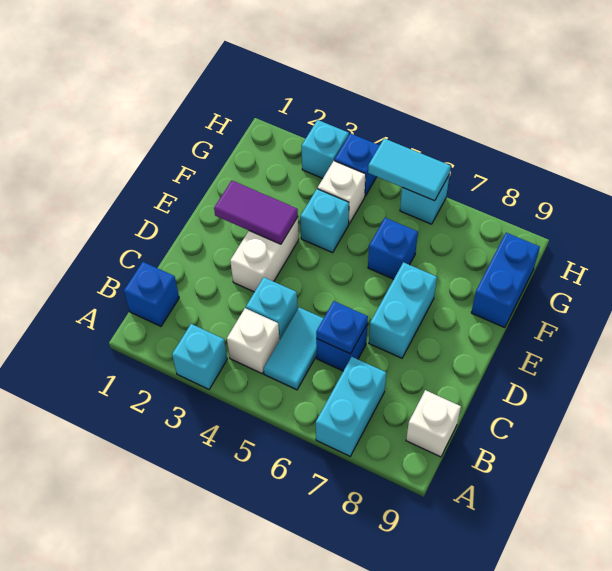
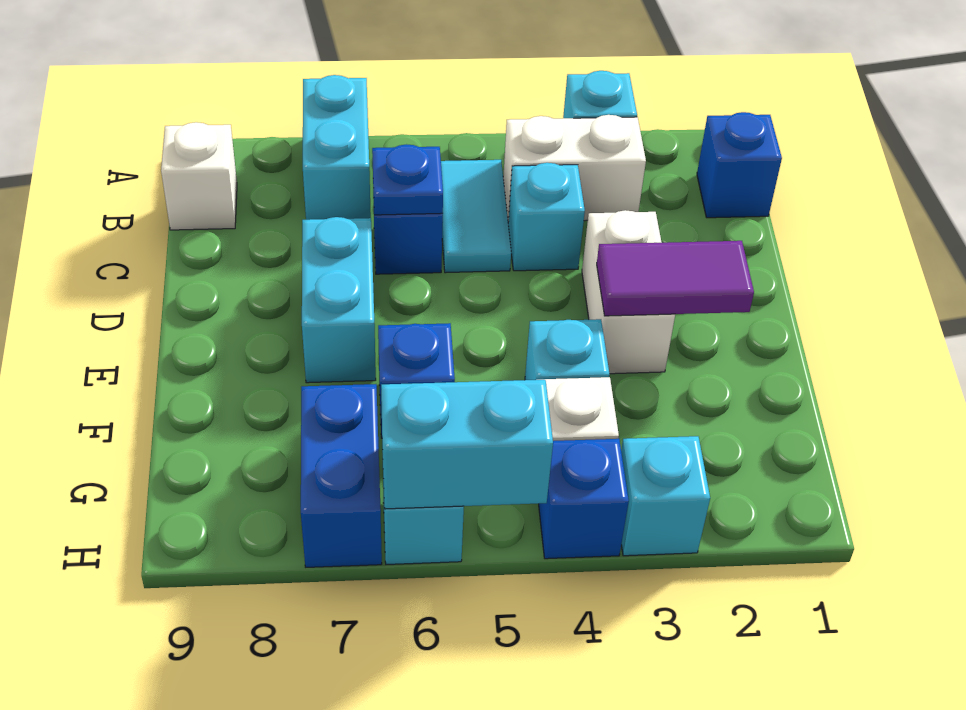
white 1x1 brick [227,308,280,374] -> white 1x2 brick [503,115,646,222]
blue 1x2 brick [471,233,540,328] -> blue 1x2 brick moved to [301,384,382,567]
cyan 1x2 tile [368,138,451,201] -> cyan 1x2 brick [381,380,553,509]

